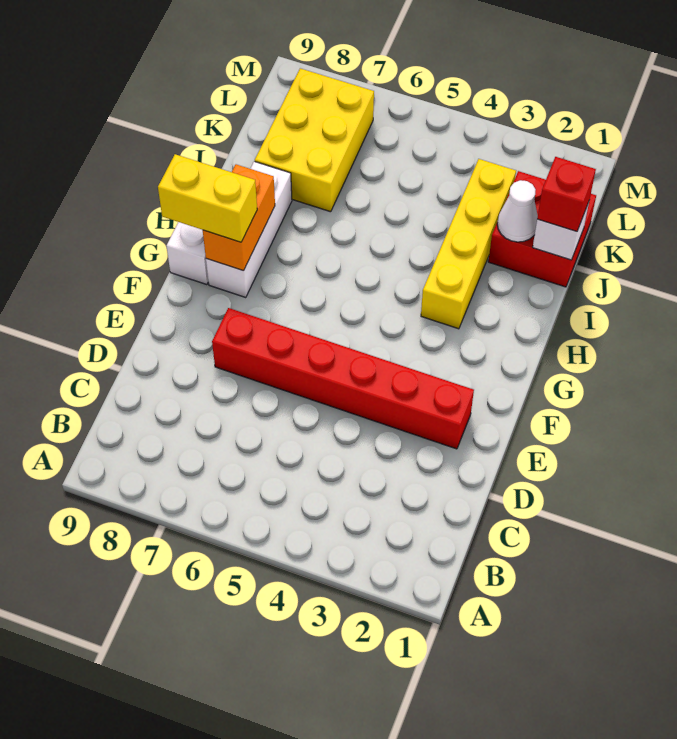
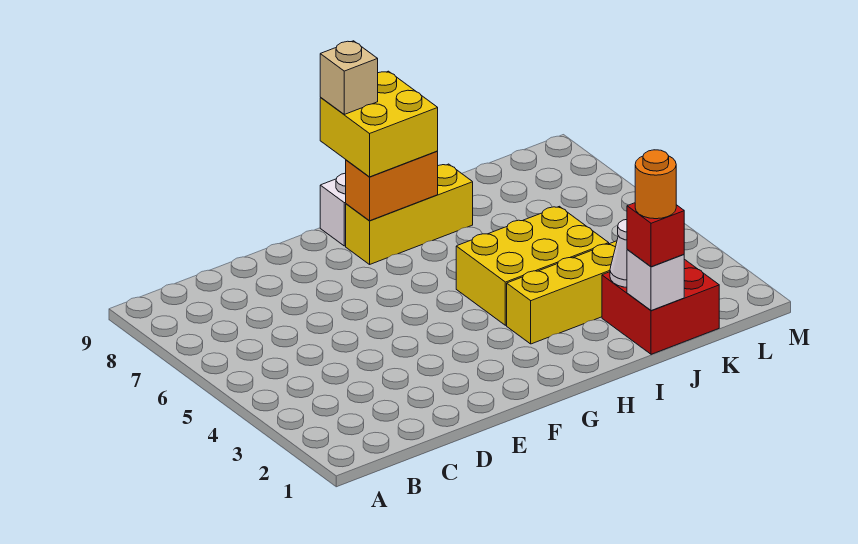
red 1x6 brick [212,308,474,449] -> none
white 1x3 brick [206,161,292,298] -> yellow 1x3 brick [346,164,473,264]
yellow 1x2 brick [158,154,257,242] -> yellow 2x2 brick [320,71,438,177]
none -> tan 1x1 brick [320,41,378,114]
none -> orange 1x1 round brick [635,150,676,219]
yellow 2x3 brick [255,68,374,212] -> yellow 2x3 brick moved to [456,206,609,325]

